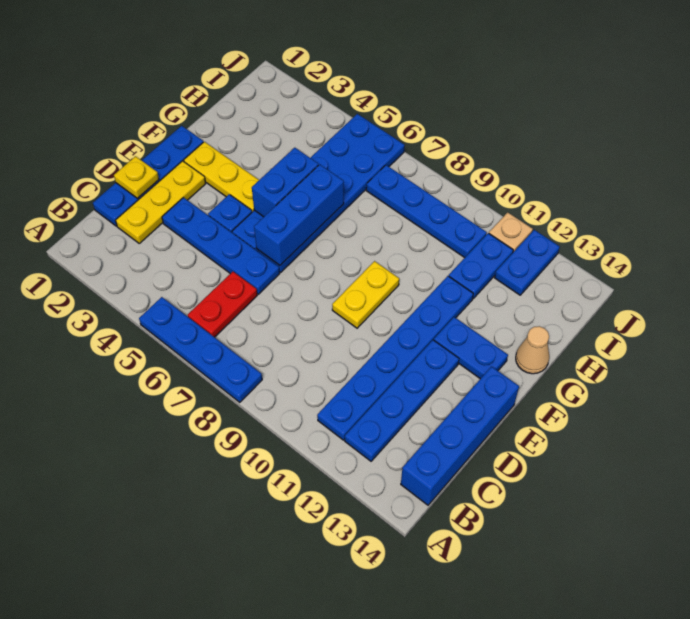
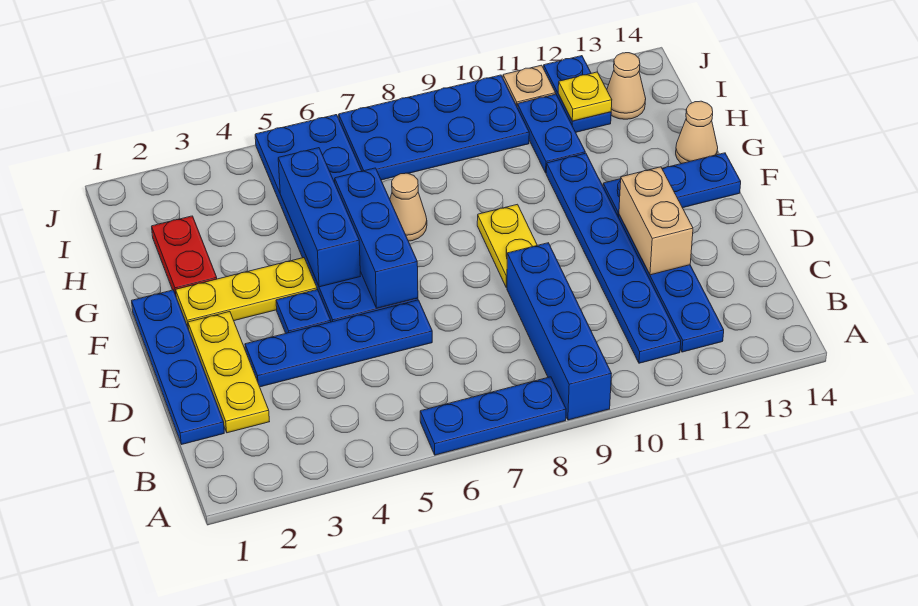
blue 1x4 plate [139,297,262,402] -> blue 1x3 plate [420,377,566,455]
red 1x2 plate [188,272,257,337] -> red 1x2 plate moved to [152,216,217,295]
blue 1x4 brick [401,367,519,505] -> blue 1x4 brick moved to [507,243,611,420]
yellow 1x1 plate [114,156,159,199] -> yellow 1x1 plate moved to [558,72,612,121]
none -> tan 1x2 brick [619,167,693,275]
blue 1x2 brick [252,148,318,217] -> blue 1x3 brick [278,148,360,287]
blue 1x2 plate [434,317,508,379] -> blue 1x3 plate [603,153,741,217]
none -> tan 1x1 cone [390,173,427,241]
blue 1x4 plate [366,165,487,258] -> blue 2x4 plate [339,75,529,180]
none -> tan 1x1 cone [607,53,646,119]

